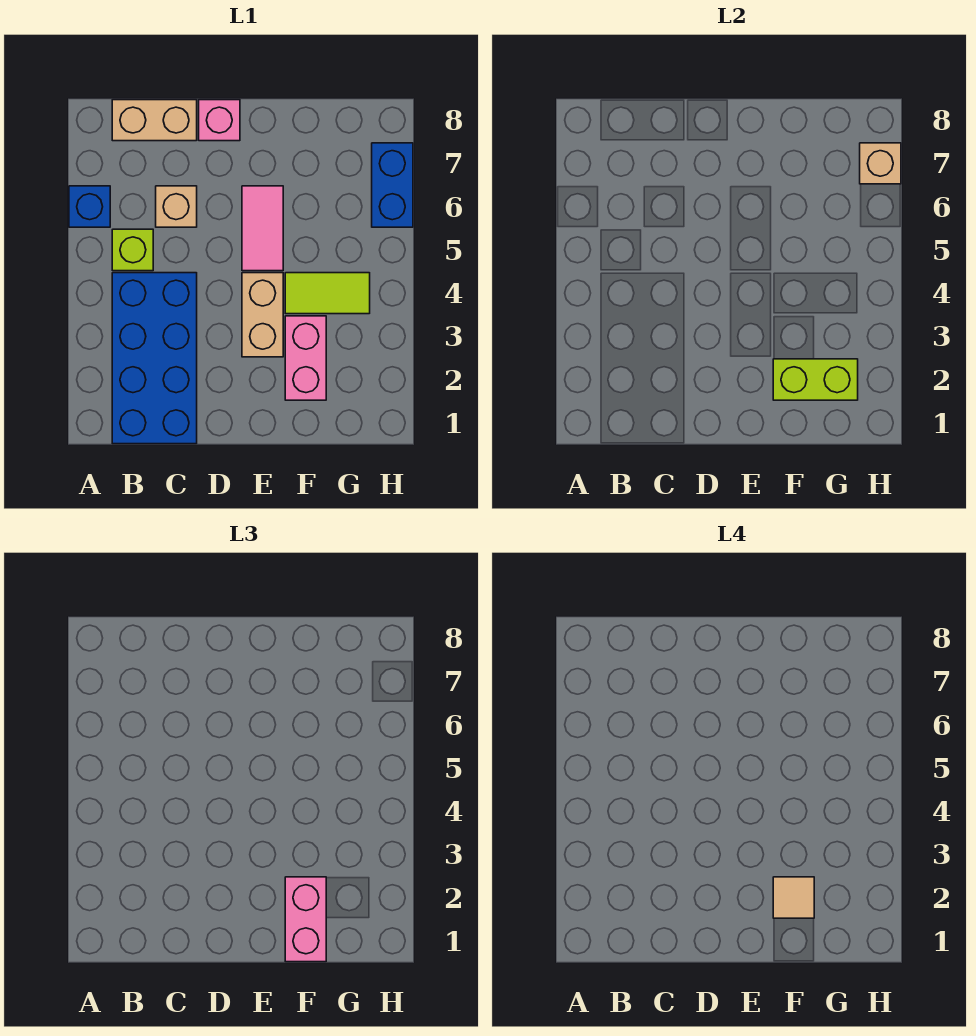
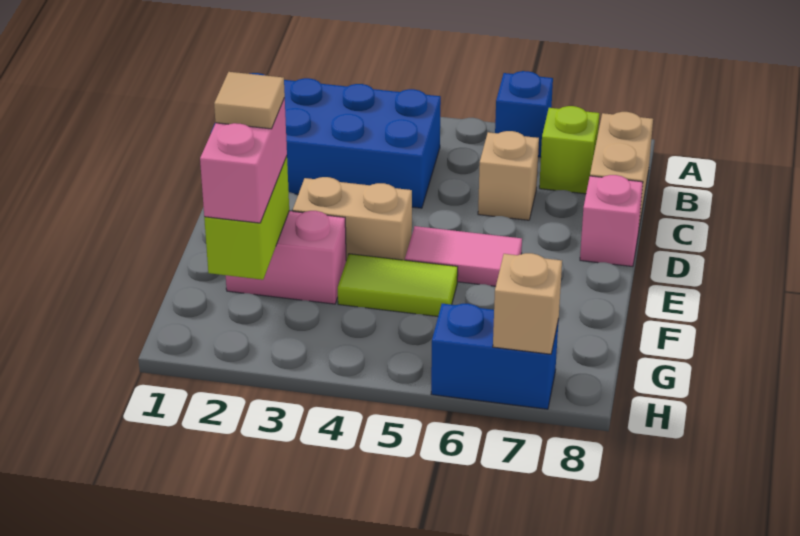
lime 1x1 brick [112,229,153,271] -> lime 1x1 brick moved to [539,106,599,194]
pink 1x2 brick [285,877,326,962] -> pink 1x2 brick turned to [200,98,287,223]
lime 1x2 tile [285,273,370,314] -> lime 1x2 tile turned to [338,254,458,316]

